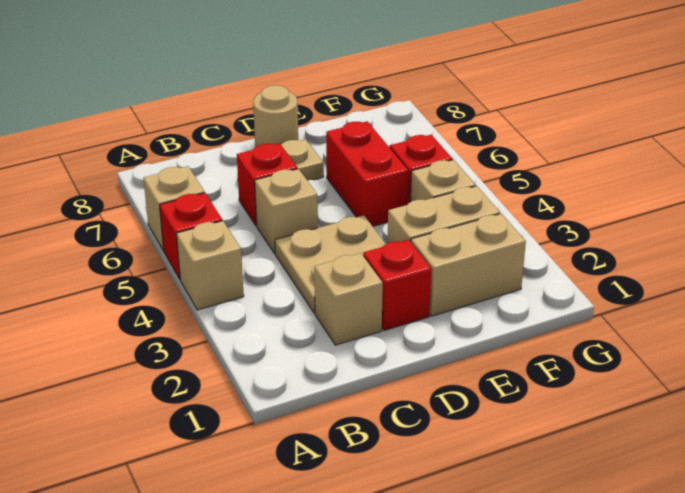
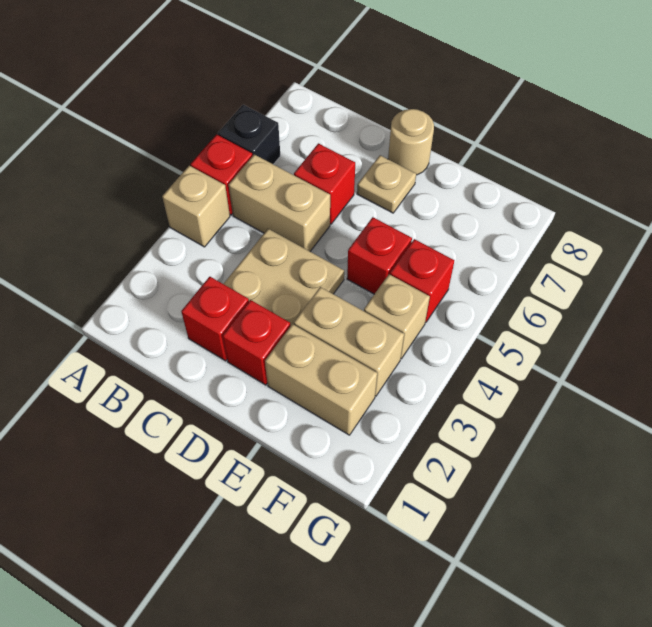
tan 1x1 brick [143,166,205,251] -> black 1x1 brick [218,105,280,164]
tan 1x1 brick [314,253,383,345] -> red 1x1 brick [181,277,249,361]
tan 1x1 brick [255,169,318,253] -> tan 1x2 brick [229,154,330,251]
red 1x2 brick [326,121,408,226] -> red 1x1 brick [347,217,412,294]

